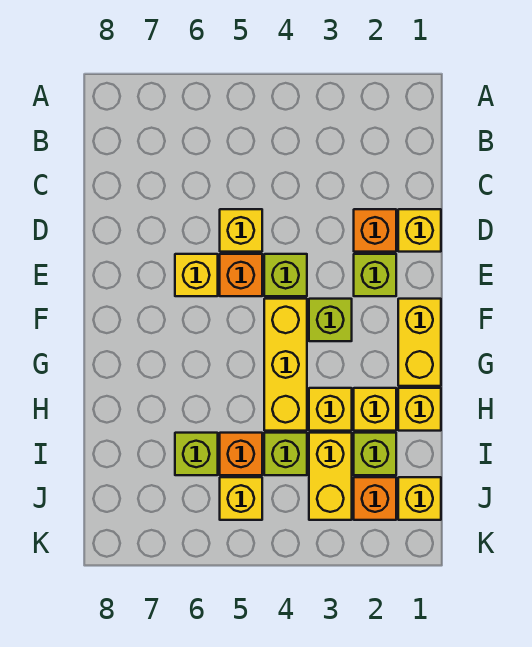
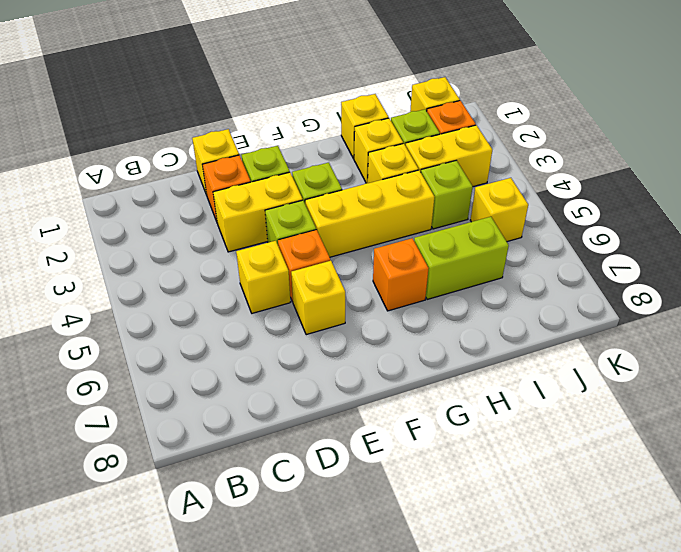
yellow 1x2 brick [398,299,441,386] -> yellow 1x2 brick moved to [213,172,303,252]
orange 1x1 brick [220,433,262,475] -> orange 1x1 brick moved to [373,238,429,311]
lime 1x1 brick [175,433,218,475] -> lime 1x2 brick [414,217,509,300]

